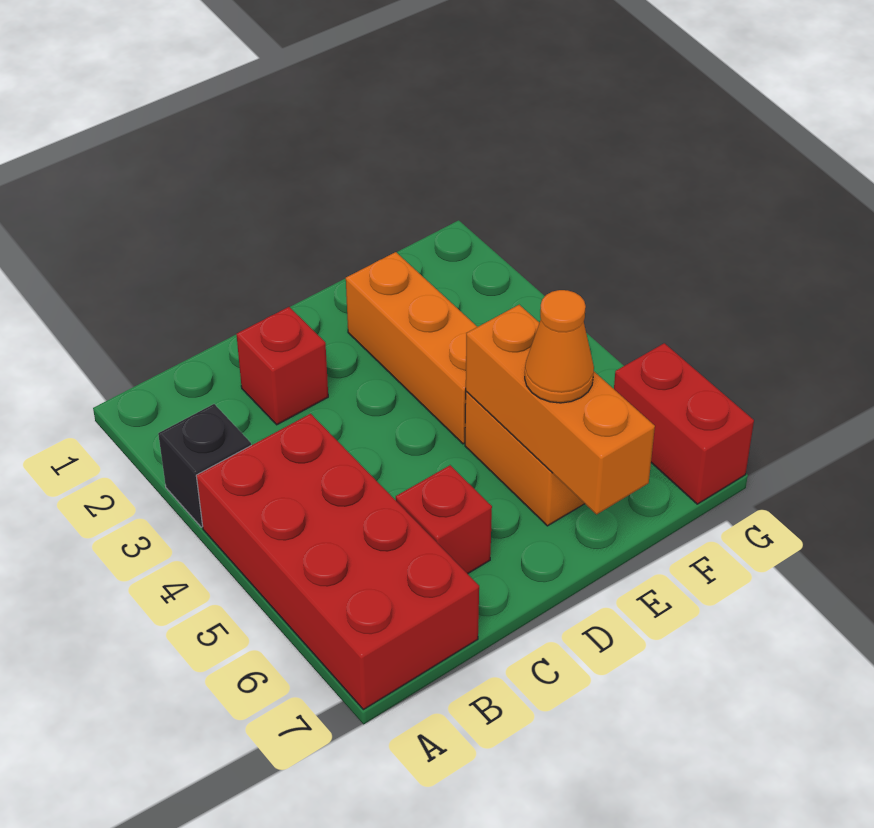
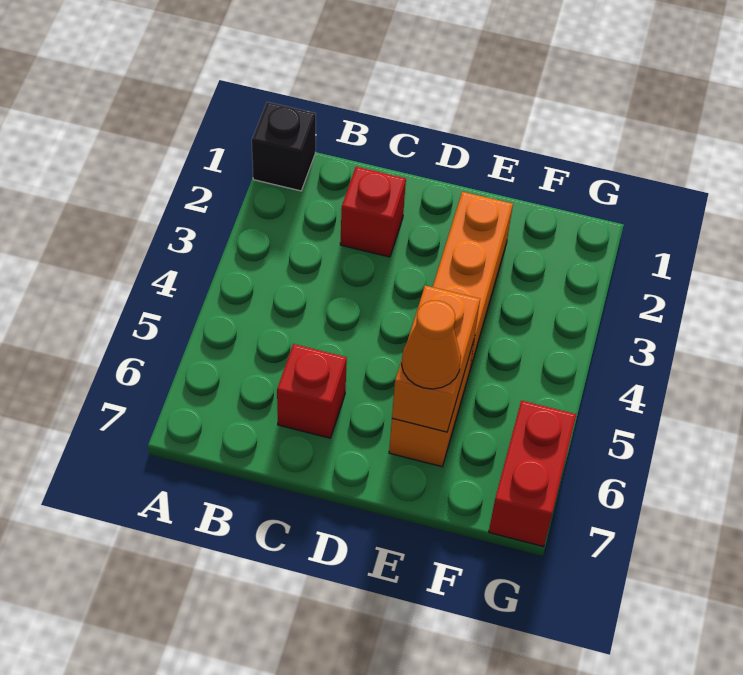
black 1x1 brick [158,404,251,527] -> black 1x1 brick moved to [252,102,316,191]
red 2x4 brick [196,414,479,710] -> none
orange 1x3 brick [466,305,655,514] -> orange 1x2 brick [392,285,480,432]

